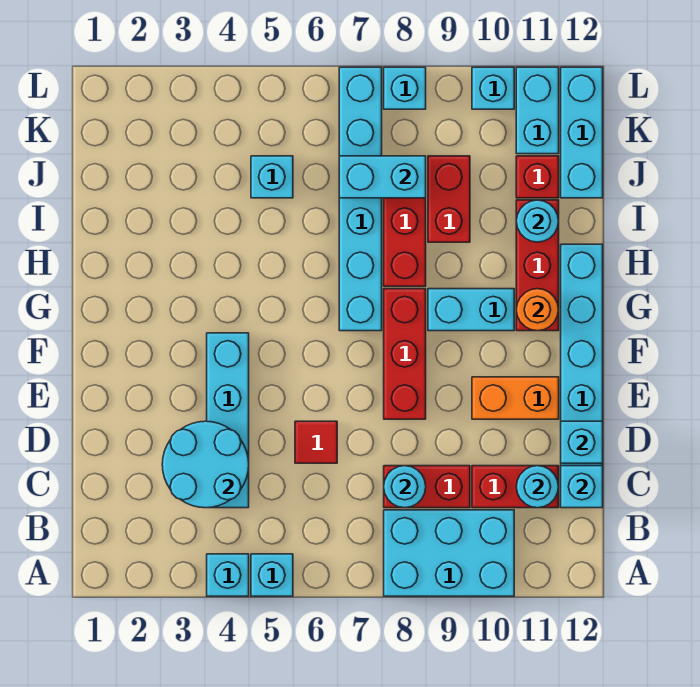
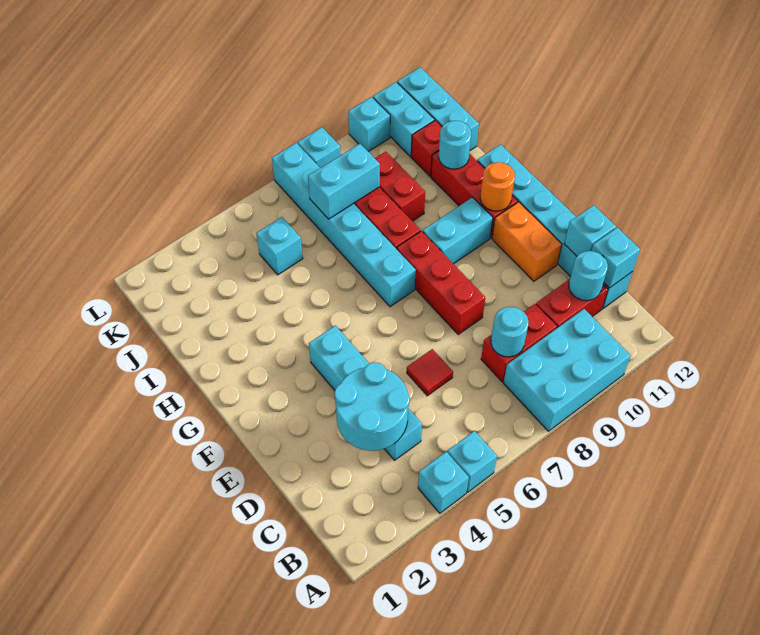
orange 1x2 brick [472,377,559,419] -> orange 1x2 brick turned to [492,202,562,281]

